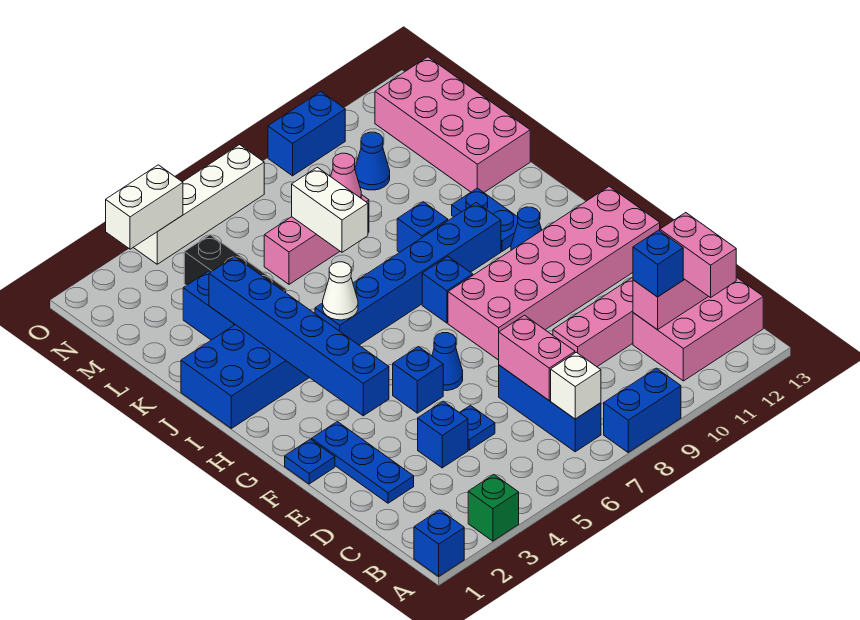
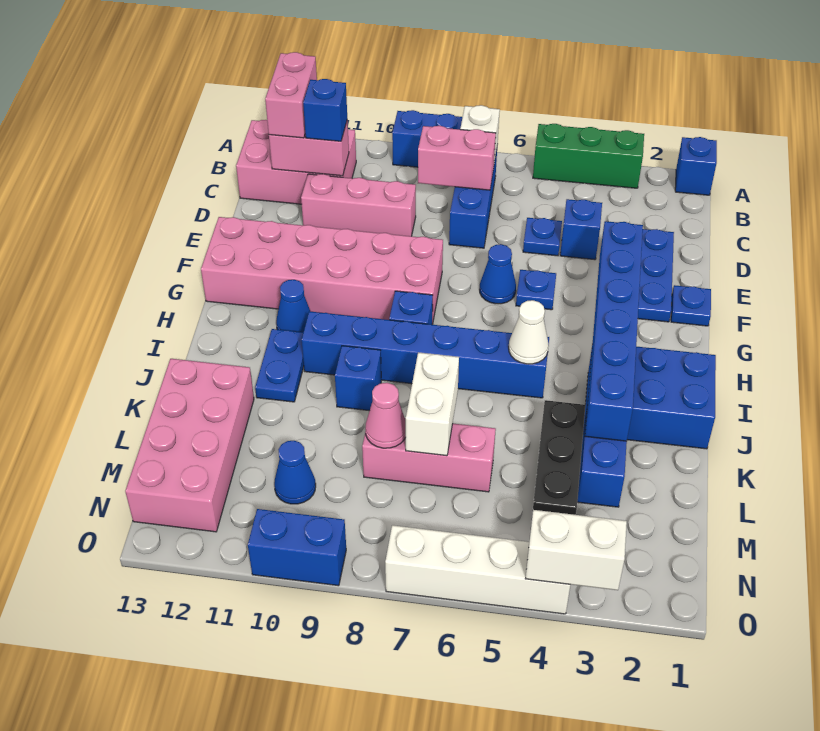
green 1x1 brick [468,475,519,541] -> green 1x3 brick [533,124,644,188]
pink 1x2 brick [499,315,575,400] -> pink 1x2 brick turned to [418,126,496,190]
blue 1x1 brick [393,347,443,413] -> blue 1x1 plate [516,270,556,310]

